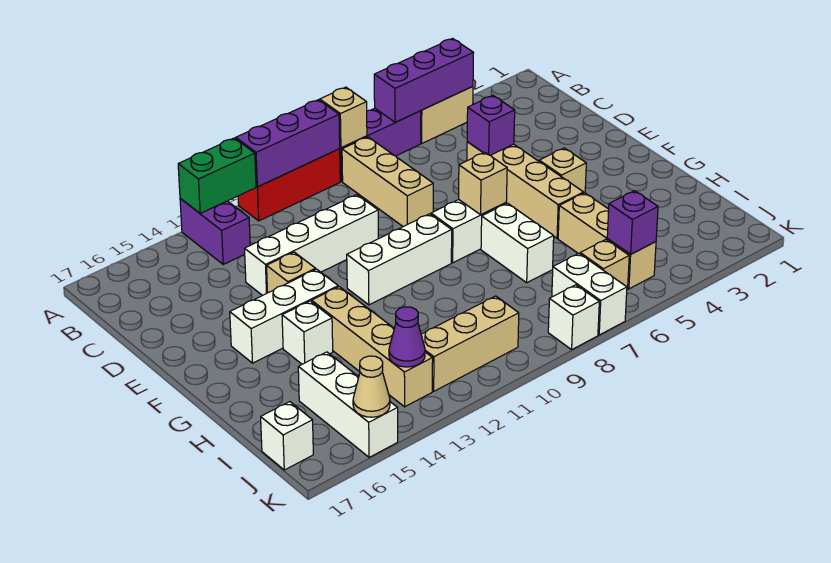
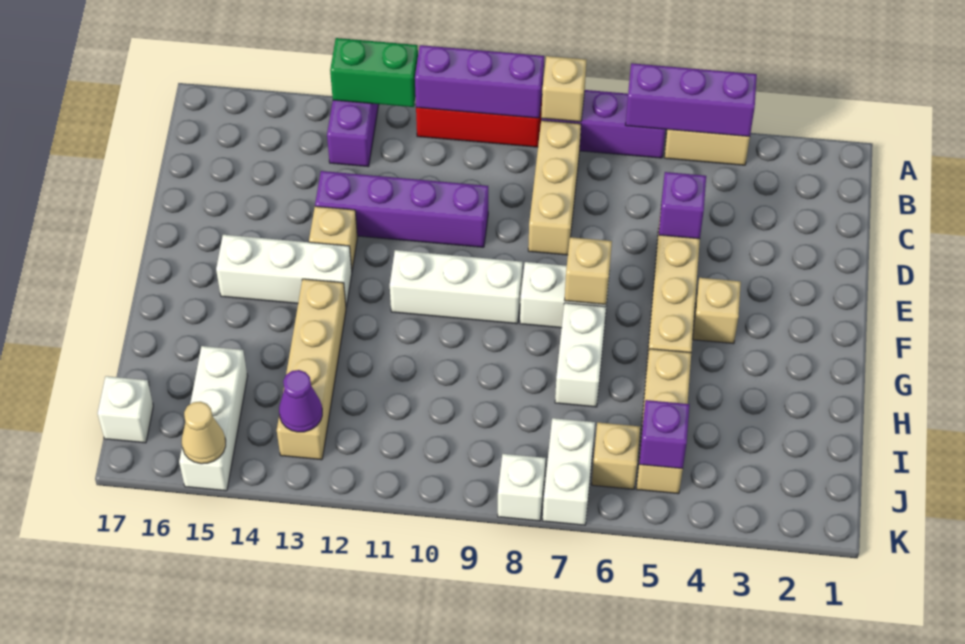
white 1x4 brick [245,195,378,296] -> purple 1x4 brick [315,171,488,247]
white 1x1 brick [282,301,333,364] -> none
tan 1x3 brick [421,296,519,391] -> none

